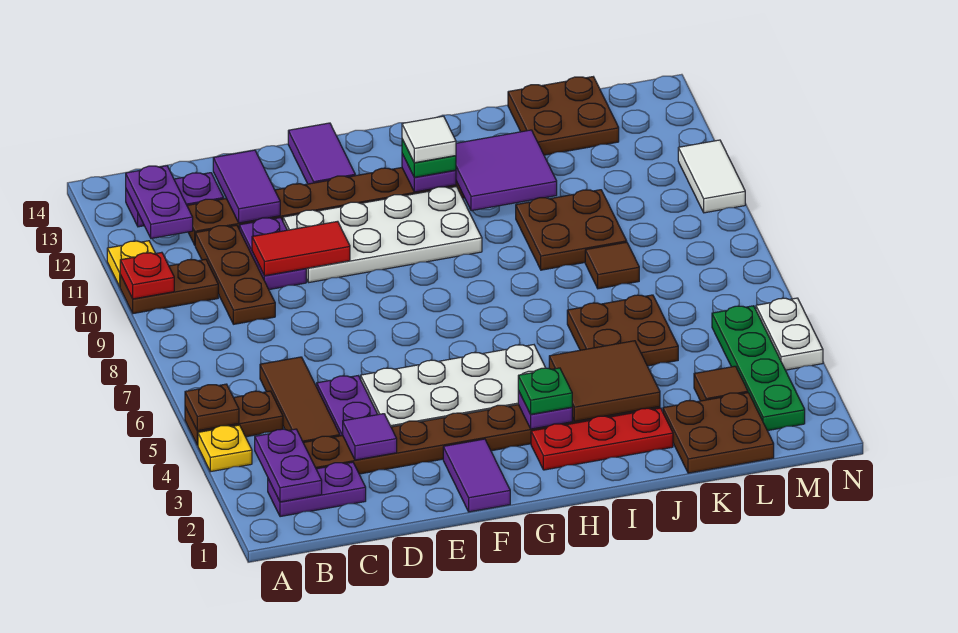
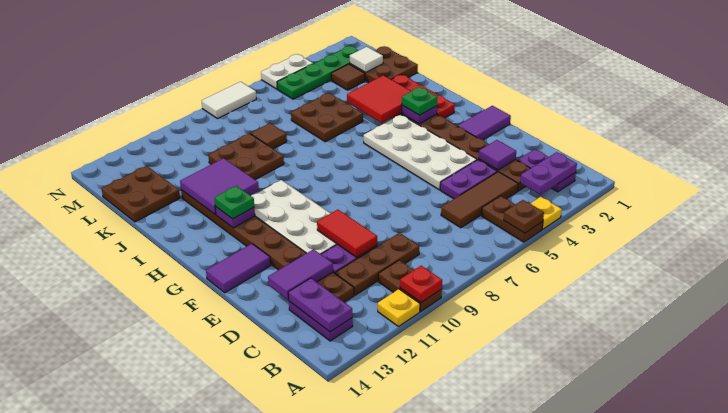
purple 1x2 plate [126,166,193,238] -> purple 1x2 plate turned to [288,278,352,332]
white 1x1 tile [402,116,456,163] -> white 1x1 tile moved to [350,47,383,72]
brown 2x2 tile [549,341,660,421] -> red 2x2 tile [347,75,411,123]
white 1x2 tile [678,140,745,213] -> white 1x2 tile moved to [202,82,256,119]

